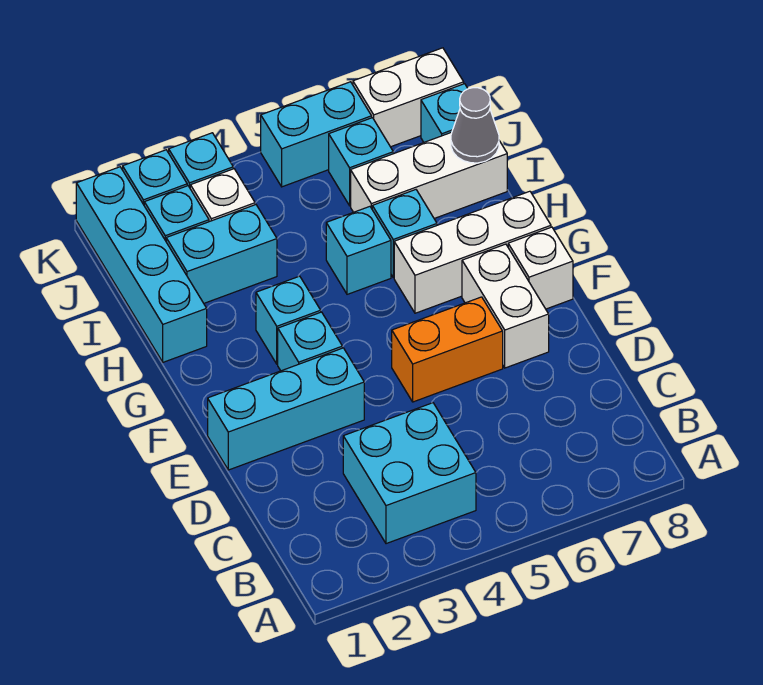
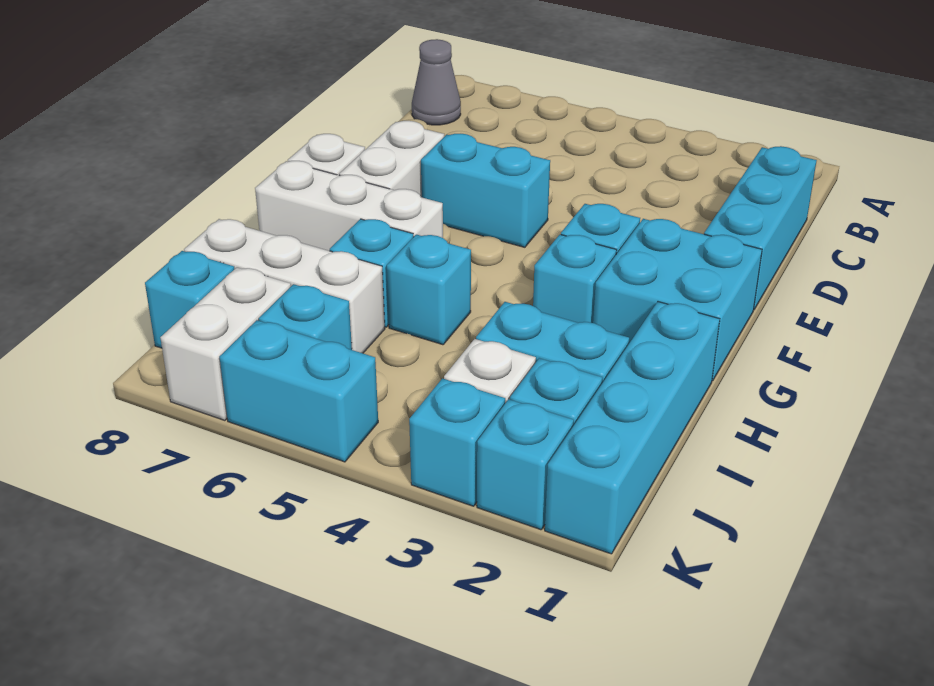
cyan 2x2 brick [343,403,476,544] -> cyan 2x2 brick moved to [593,219,762,381]
cyan 1x3 brick [208,348,364,470] -> cyan 1x3 brick turned to [704,146,817,309]
orange 1x2 brick [392,297,503,402] -> cyan 1x2 brick [421,134,550,247]
grey 1x1 cone [451,88,499,163] -> grey 1x1 cone moved to [412,39,461,125]
white 1x2 brick [353,48,464,147] -> white 1x2 brick turned to [160,267,291,420]

